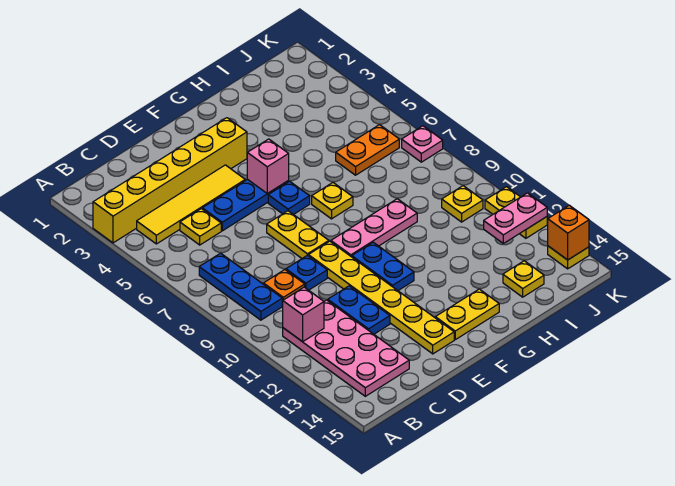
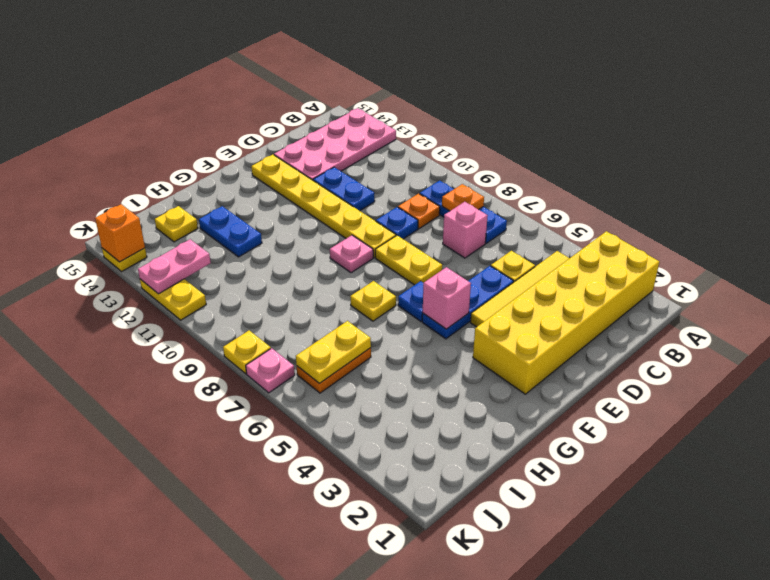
yellow 1x6 brick [93,118,247,243] -> yellow 2x6 brick [473,231,659,394]
none -> orange 1x1 plate [442,184,484,211]
pink 2x4 plate [283,300,409,396] -> pink 2x4 plate turned to [274,108,396,180]
pink 1x1 brick [282,287,324,342] -> pink 1x1 brick moved to [443,202,488,258]
pink 1x3 plate [331,199,417,257] -> pink 1x1 plate [330,235,373,273]
blue 1x2 plate [352,242,414,290] -> blue 1x2 plate moved to [199,206,262,257]
yellow 1x2 plate [435,289,499,340] -> yellow 1x2 plate moved to [296,321,371,384]
yellow 1x1 plate [442,186,483,222] -> yellow 1x1 plate moved to [223,330,271,374]

